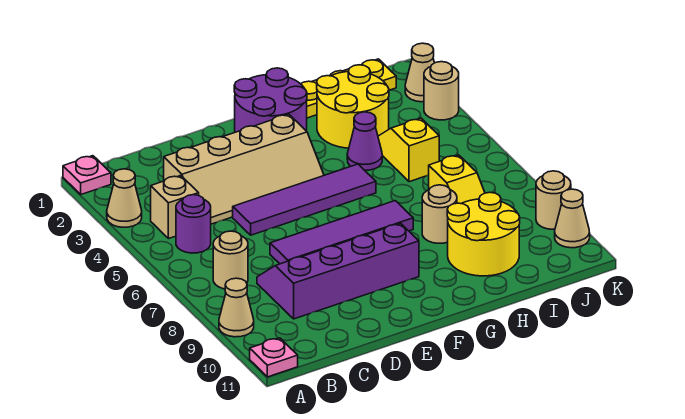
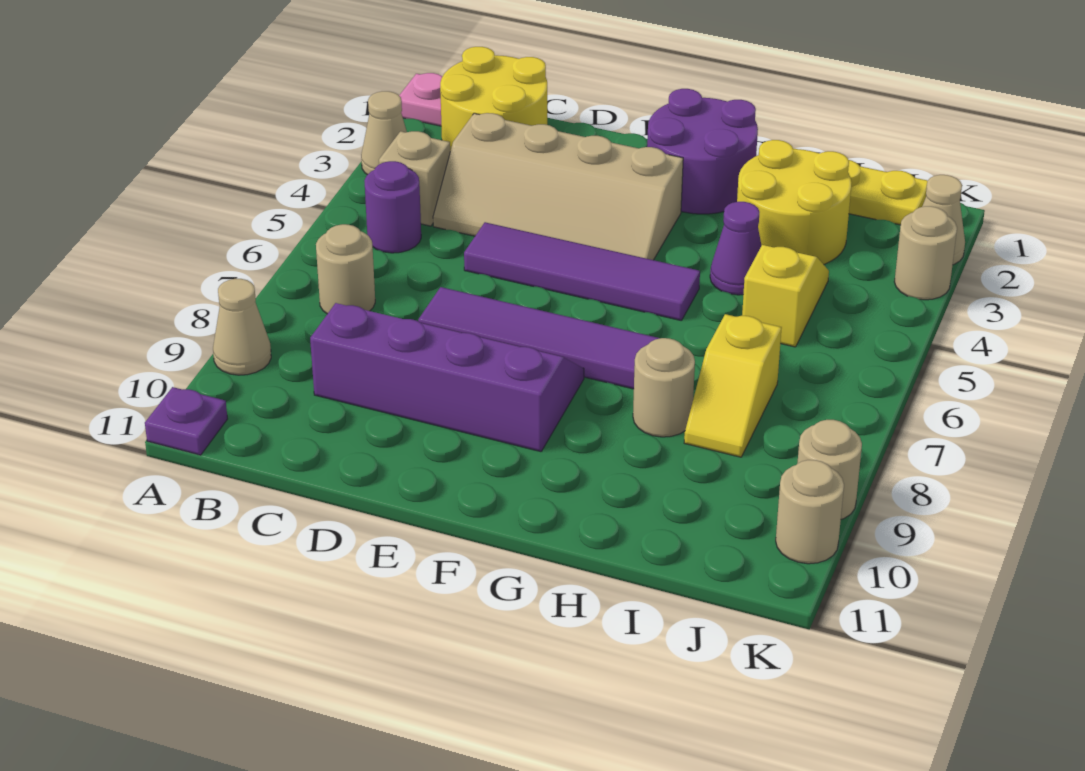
pink 1x1 plate [250,338,298,377] -> purple 1x1 plate [145,387,228,455]
yellow 2x2 round brick [447,192,520,276] -> yellow 2x2 round brick moved to [440,47,547,151]
tan 1x1 cone [555,189,590,248] -> tan 1x1 round brick [776,460,844,564]

